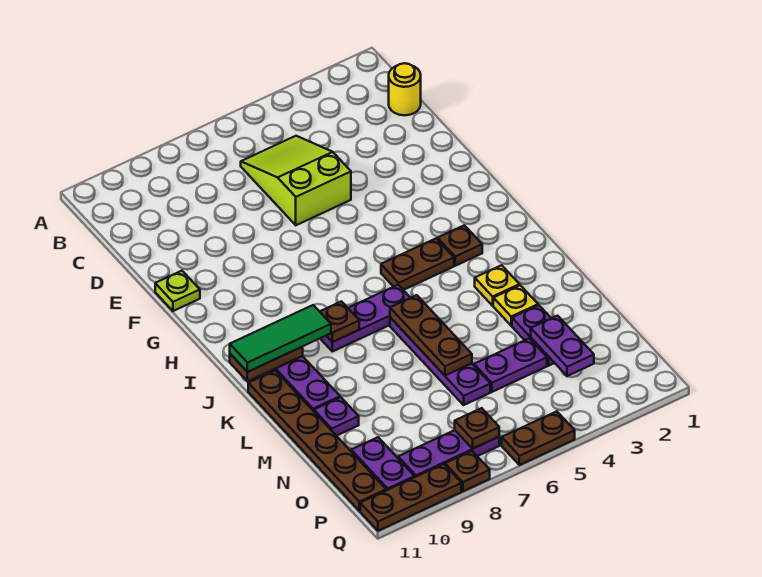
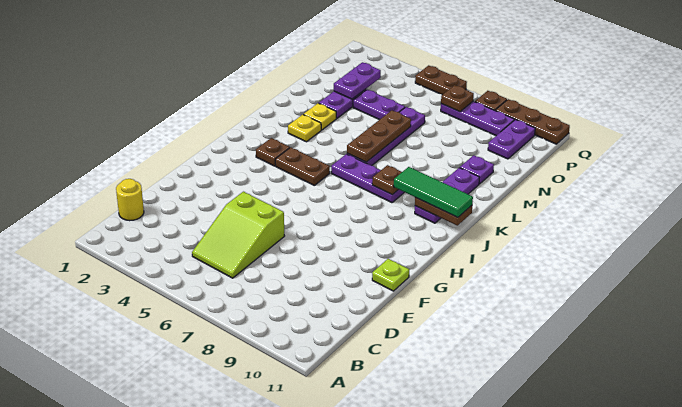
brown 1x6 plate [248,371,386,511] -> none

